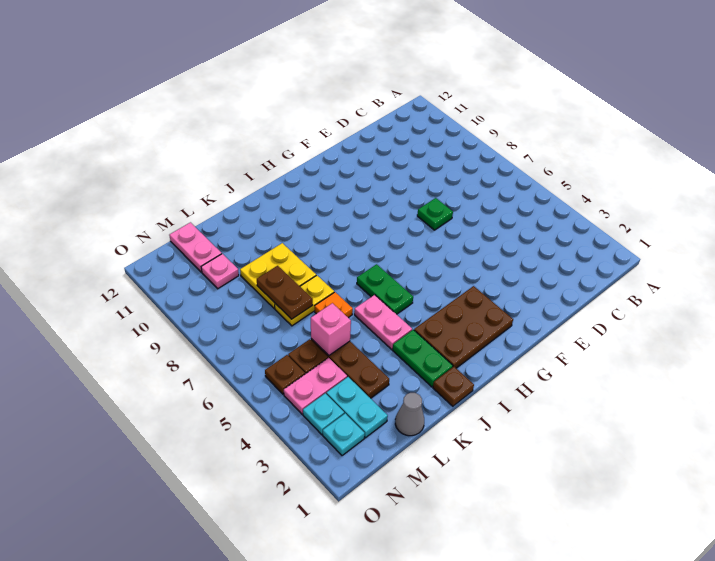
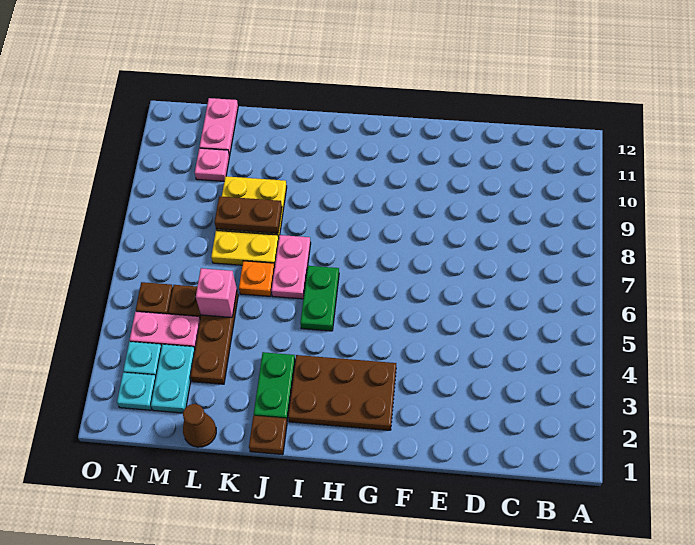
green 1x1 plate [417,198,453,230] -> none
pink 1x2 plate [354,295,412,349] -> pink 1x2 plate moved to [272,235,311,299]
grey 1x1 cone [395,393,424,436] -> brown 1x1 cone [183,404,216,447]
brown 1x2 plate [257,266,313,319] -> brown 1x2 plate turned to [215,196,282,233]

